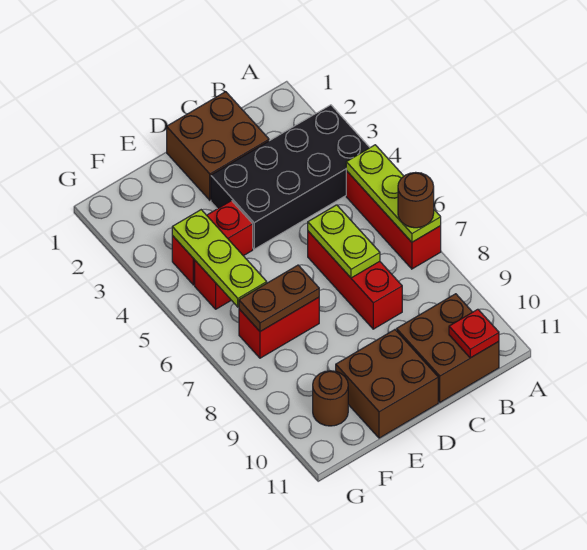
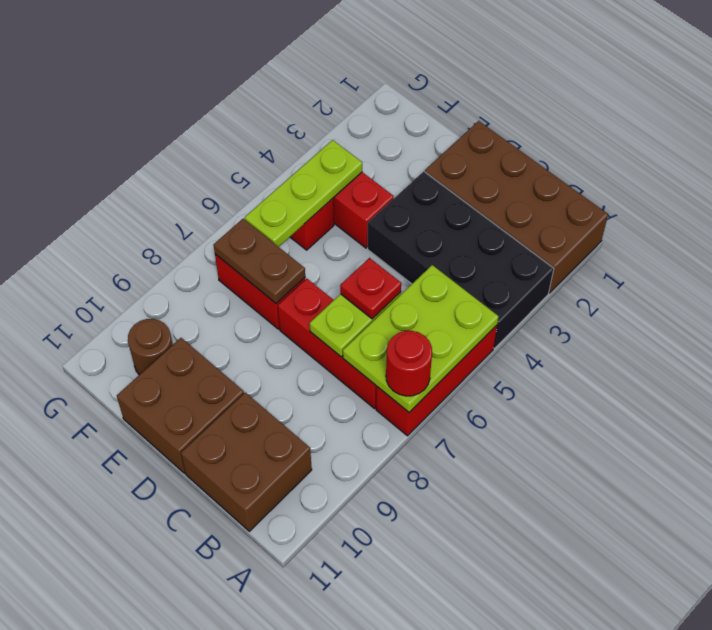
lime 1x3 plate [346,145,441,242] -> lime 2x3 plate [343,265,499,412]
brown 1x1 round brick [398,172,434,228] -> red 1x1 round brick [386,331,432,396]
red 1x1 plate [449,309,499,358] -> red 1x1 plate moved to [340,258,401,319]
brown 2x2 brick [167,92,269,200] -> brown 2x4 brick [425,121,608,293]
red 1x3 brick [308,231,402,329] -> red 1x3 brick turned to [278,279,377,408]

